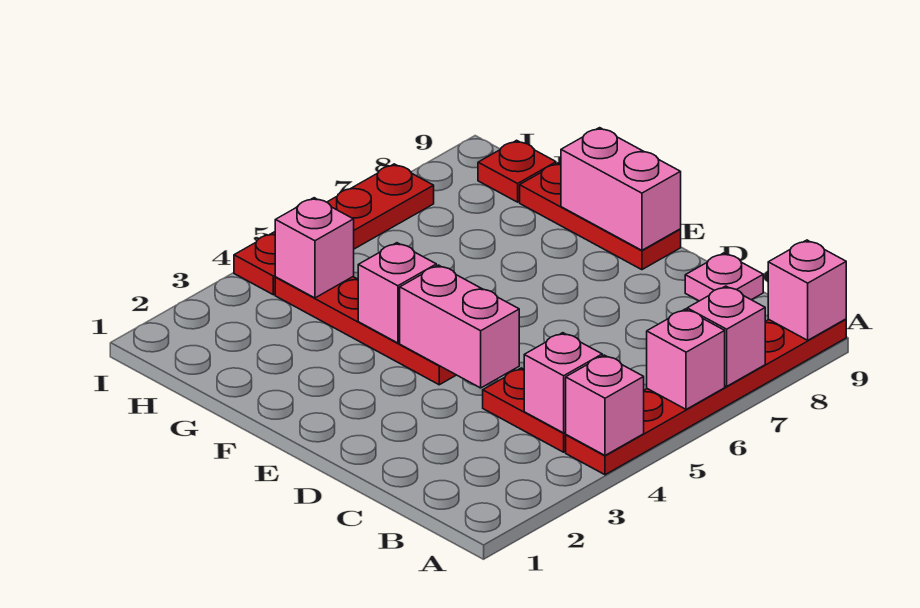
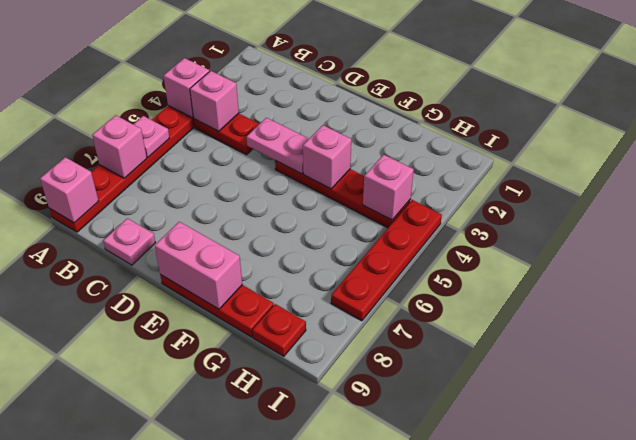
pink 1x1 brick [647,309,725,409] -> pink 1x1 plate [133,116,169,157]
pink 1x2 brick [400,265,519,388] -> pink 1x2 plate [247,118,309,174]

